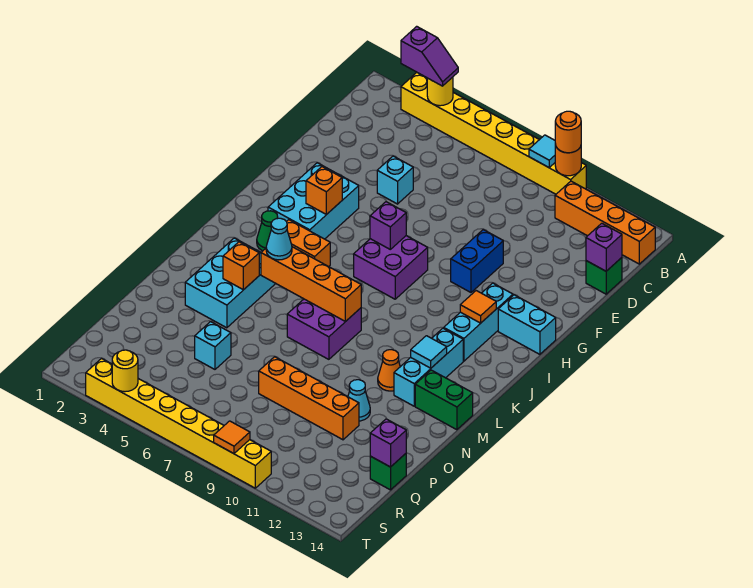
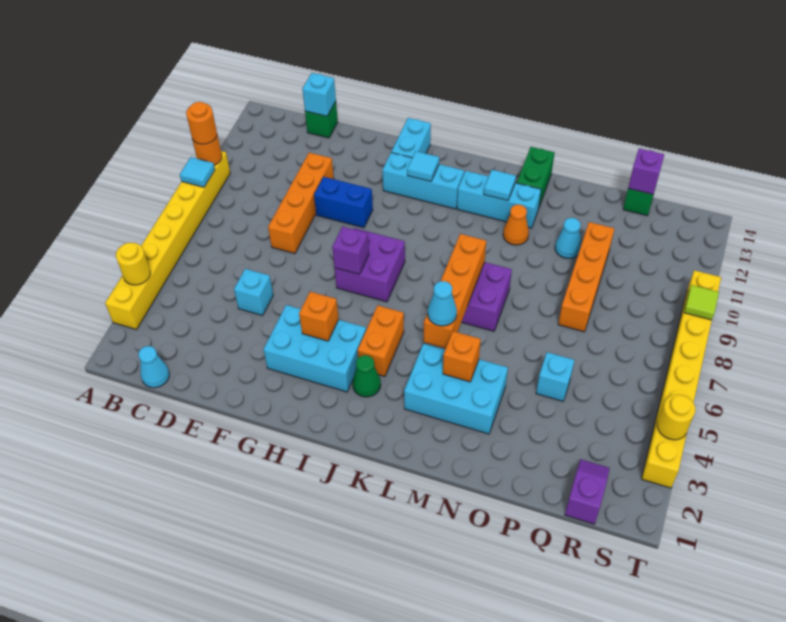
purple 1x2 slope [401,26,458,86] -> purple 1x2 slope moved to [565,460,610,524]
orange 1x4 brick [555,181,655,264] -> orange 1x4 brick moved to [268,153,334,254]
none -> cyan 1x1 cone [138,346,169,388]
purple 1x1 brick [586,223,622,271] -> cyan 1x1 brick [302,73,336,116]
orange 1x1 tile [460,291,496,323] -> cyan 1x1 tile [407,151,439,181]
orange 1x1 tile [214,421,250,454] -> lime 1x1 tile [684,285,719,320]

